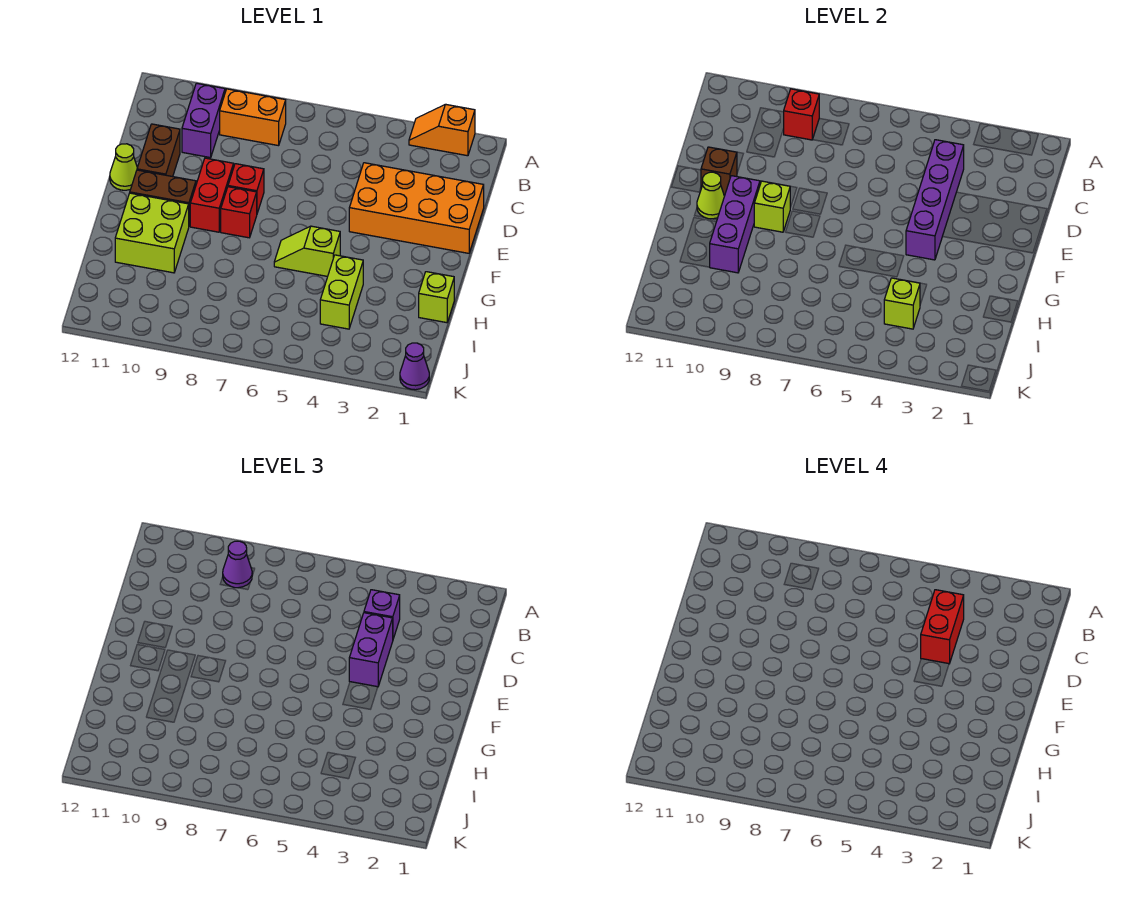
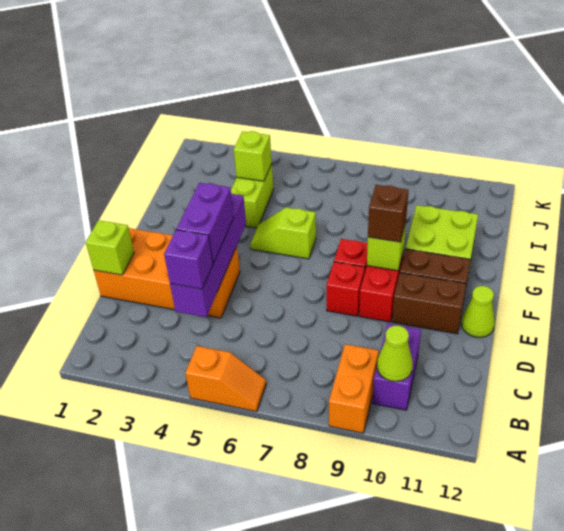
orange 1x2 slope [409,104,475,156] -> orange 1x2 slope moved to [185,346,266,412]
orange 1x2 brick [220,89,286,146] -> orange 1x2 brick turned to [329,344,379,433]
red 1x1 brick [784,89,819,140] -> none
purple 1x1 cone [223,541,252,588] -> none
red 1x2 brick [921,590,964,664] -> none
brown 1x2 brick [137,124,180,177] -> brown 1x2 brick turned to [392,273,466,334]
brown 1x1 brick [701,147,737,196] -> brown 1x1 brick moved to [368,185,408,242]
purple 1x3 brick [710,176,760,273] -> none
lime 1x1 cone [697,172,724,219] -> lime 1x1 cone moved to [377,326,413,381]
lime 1x2 slope [274,226,340,276] -> lime 1x2 slope turned to [250,208,316,259]
lime 1x1 brick [419,272,454,323] -> lime 1x1 brick moved to [86,220,134,275]
purple 1x1 cone [400,343,429,390] -> none

